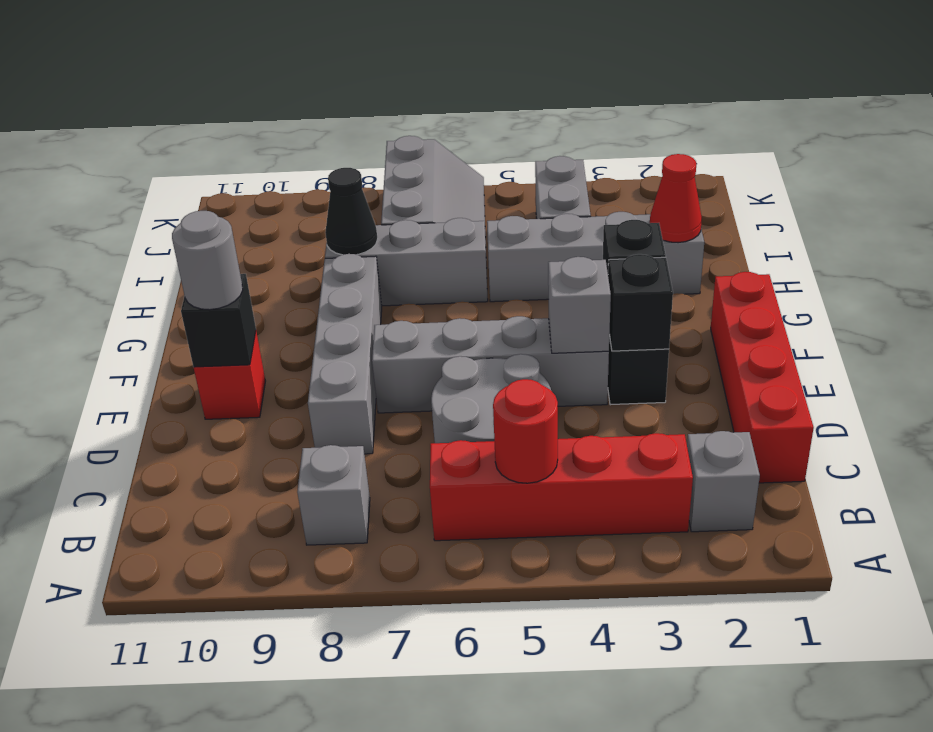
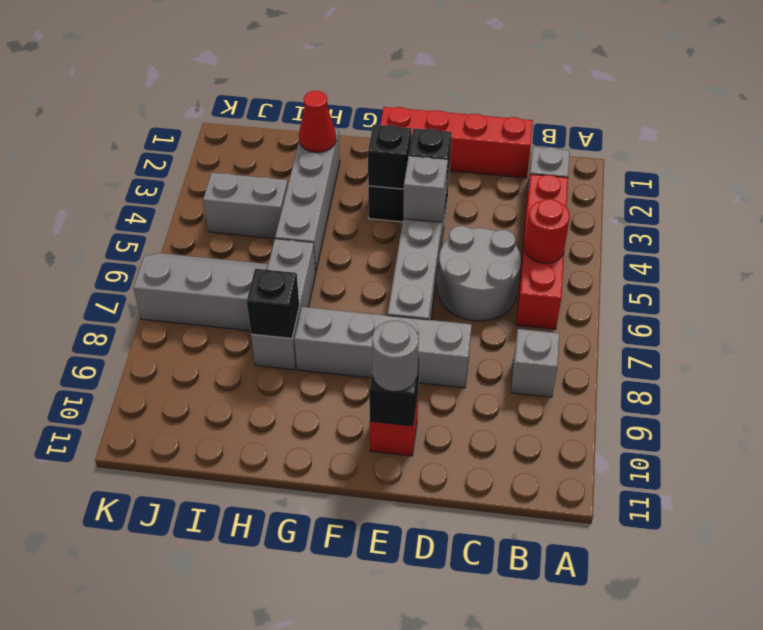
black 1x1 cone [325,168,377,255] -> black 1x1 brick [247,269,299,338]

